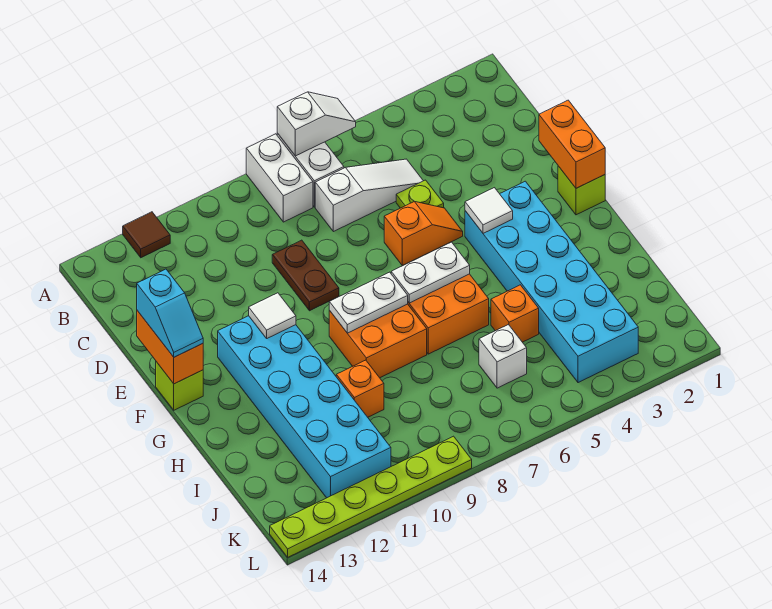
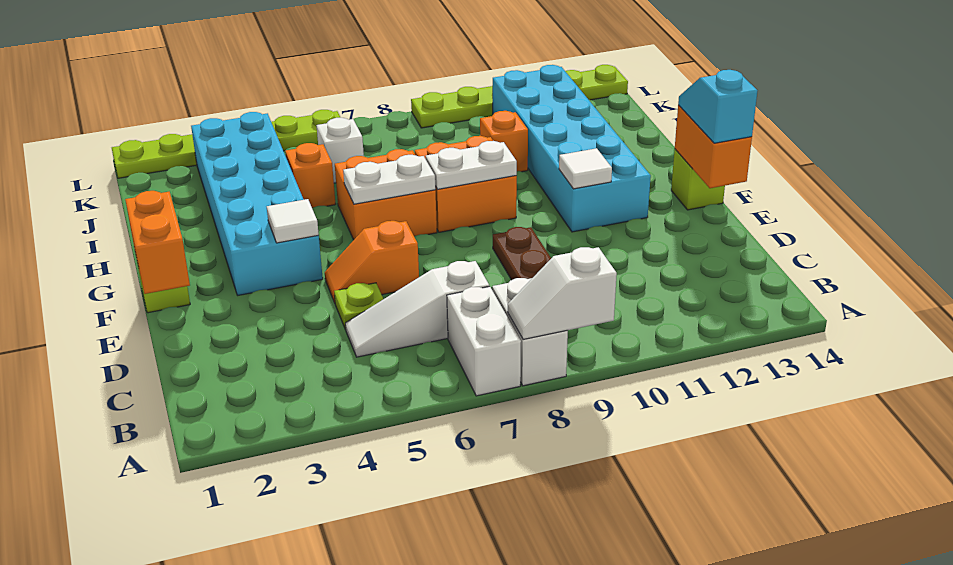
white 1x2 slope [277,92,356,156] -> white 1x2 slope moved to [508,247,617,340]
brown 1x1 tile [123,212,170,258] -> none
none -> lime 1x6 plate [112,110,341,178]

